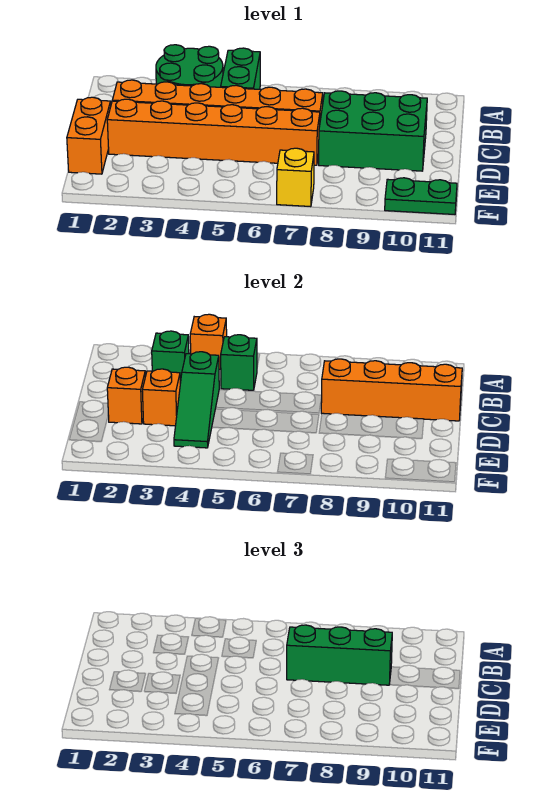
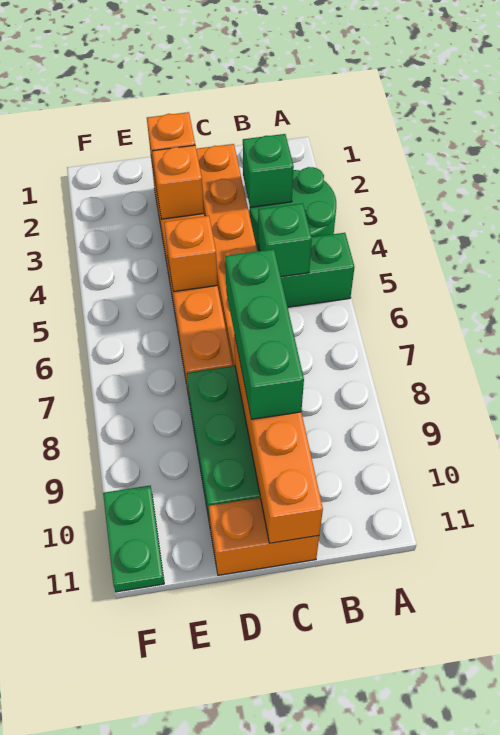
orange 1x1 brick [190,314,227,369] -> orange 1x1 brick moved to [164,216,217,292]
green 1x3 slope [174,352,219,448] -> none
orange 1x2 brick [67,97,111,174] -> orange 1x2 brick moved to [209,498,319,575]
yellow 1x1 brick [277,148,314,207] -> none

